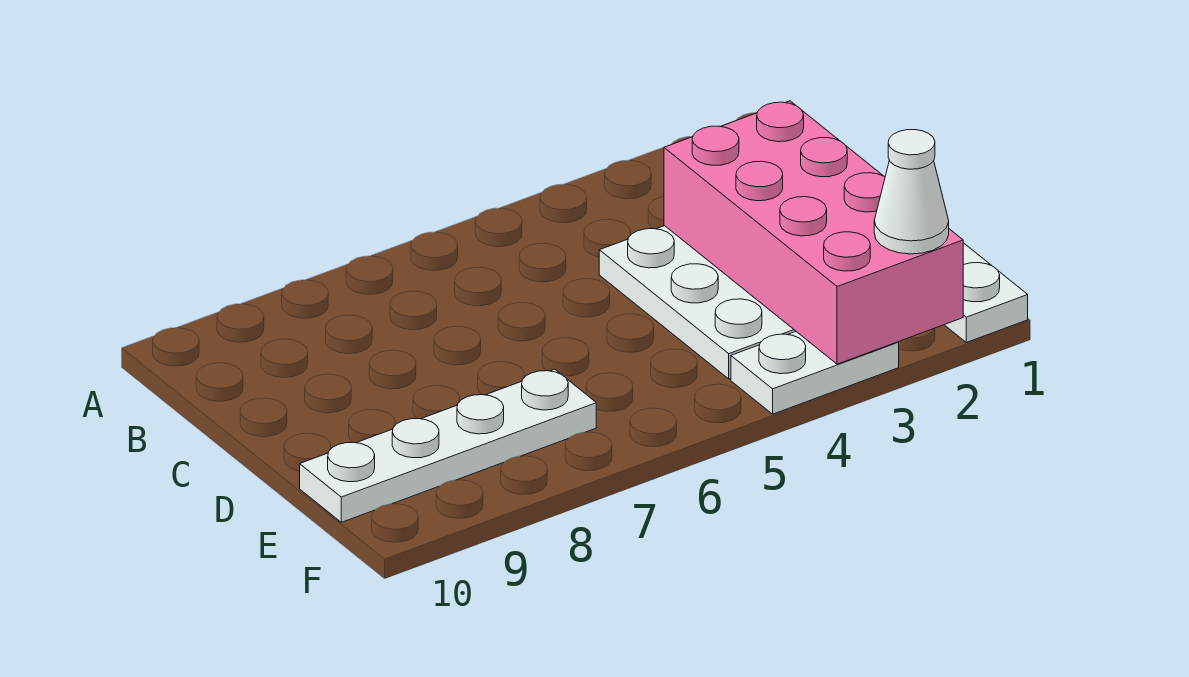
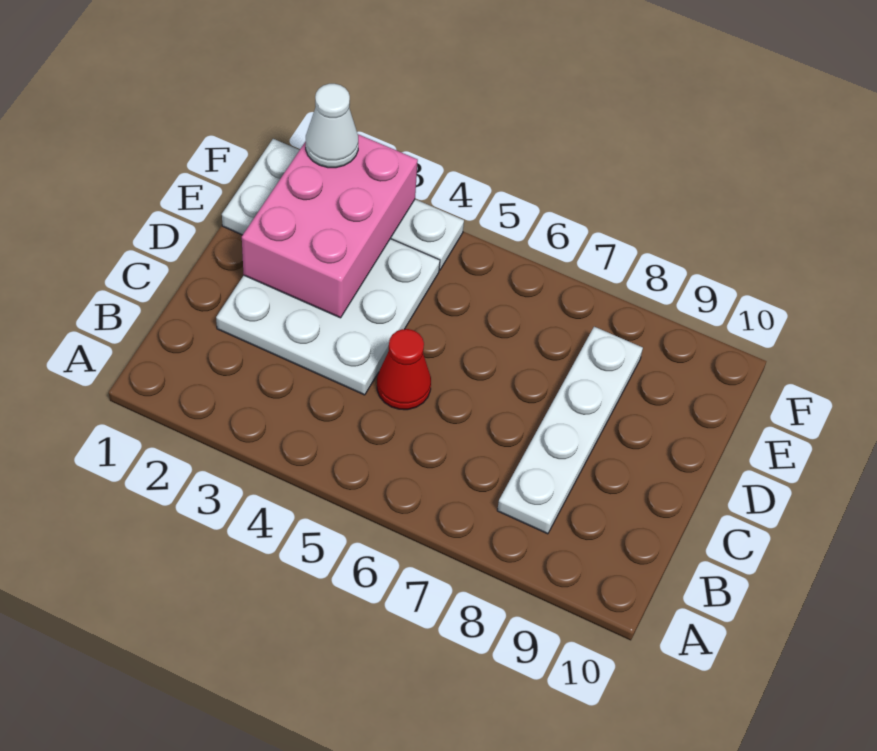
pink 2x4 brick [664,101,963,364] -> pink 2x3 brick [242,134,418,318]
none -> red 1x1 cone [377,329,431,410]
white 1x4 plate [300,369,596,522] -> white 1x4 plate turned to [497,327,643,534]

